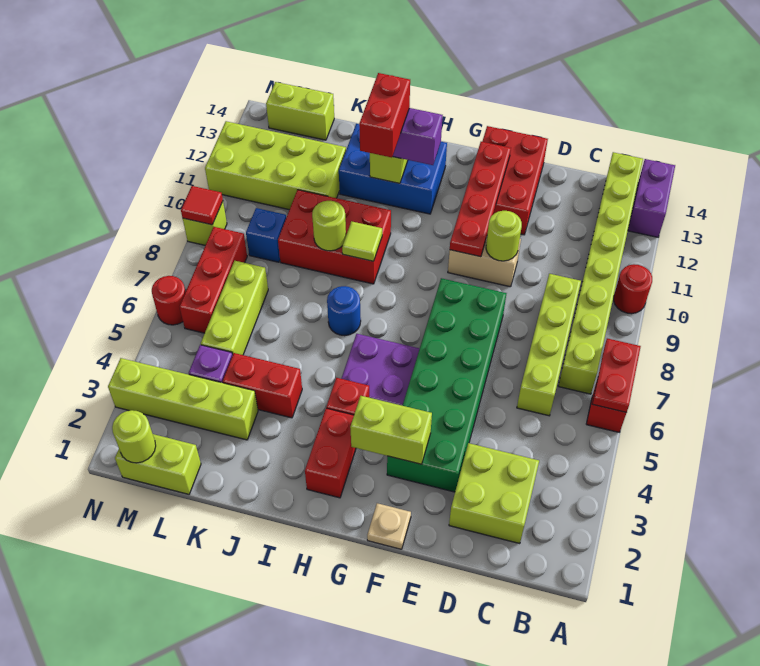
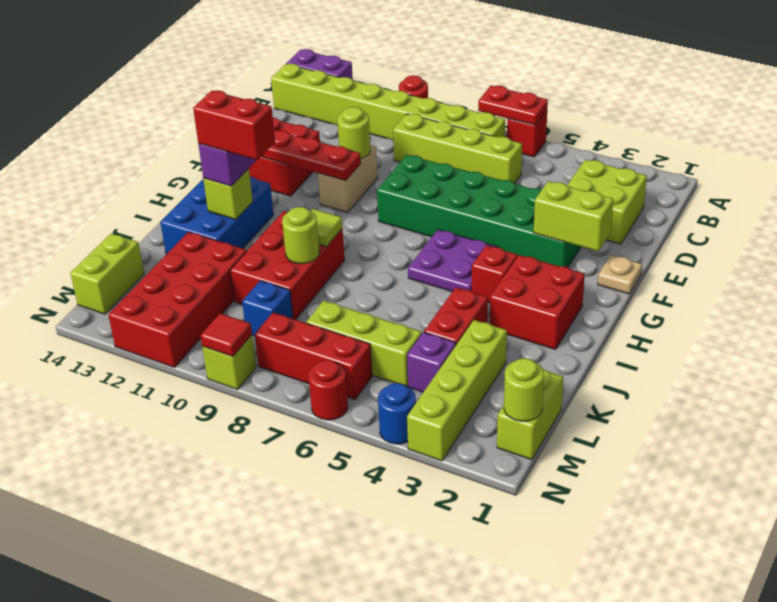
lime 1x2 brick [350,396,432,464] -> lime 1x2 brick turned to [534,181,613,251]
red 1x2 brick [305,408,356,498] -> red 2x2 brick [490,255,585,349]
blue 1x1 round brick [327,286,361,336] -> blue 1x1 round brick moved to [378,383,416,444]
lime 2x4 brick [205,121,346,210] -> red 2x4 brick [109,232,247,367]

